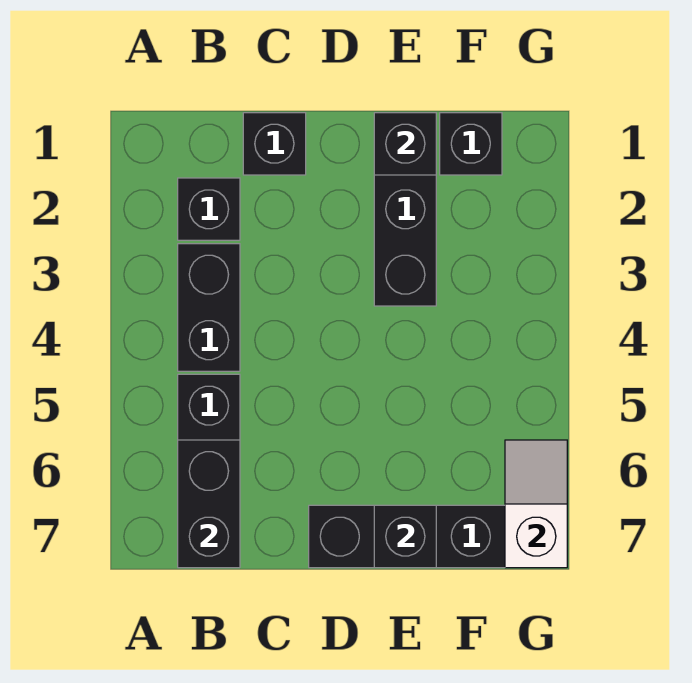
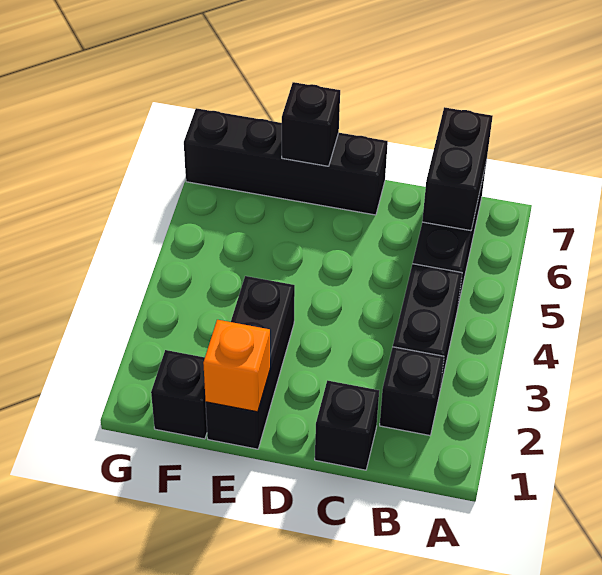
black 1x1 brick [374,113,436,175] -> orange 1x1 brick [203,320,270,412]
white 1x2 slope [505,440,567,568] -> none

